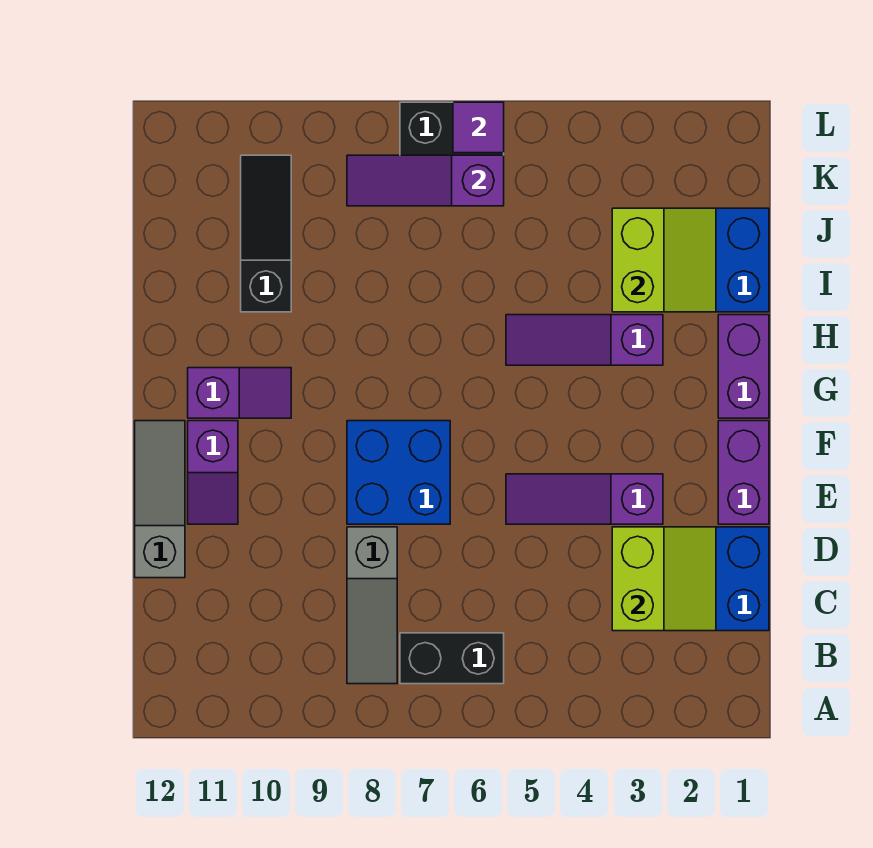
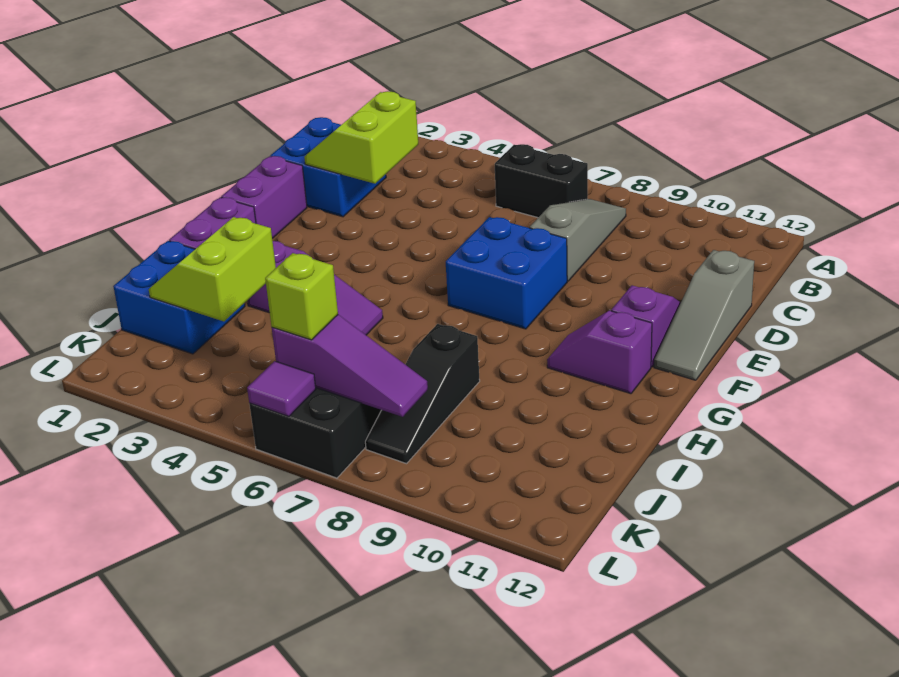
purple 1x3 slope [506,474,663,524] -> none
black 1x3 slope [241,155,291,312] -> black 1x3 slope moved to [365,324,480,464]
none -> lime 1x1 brick [265,253,338,340]

